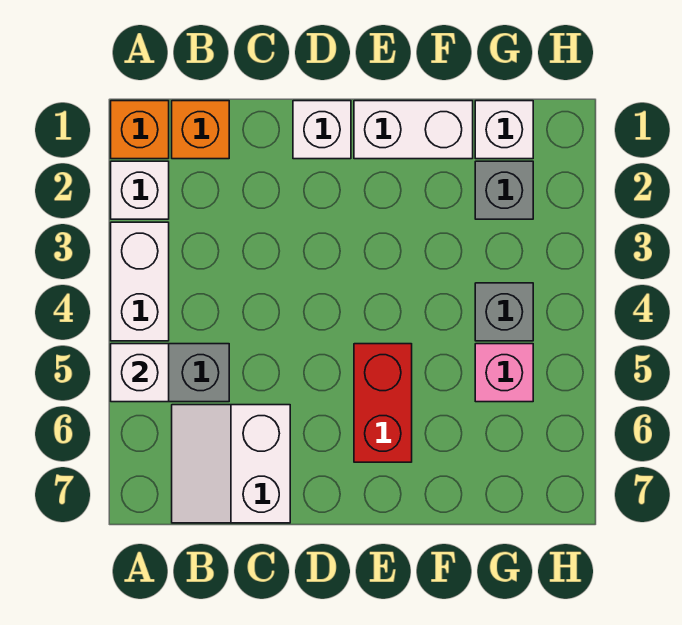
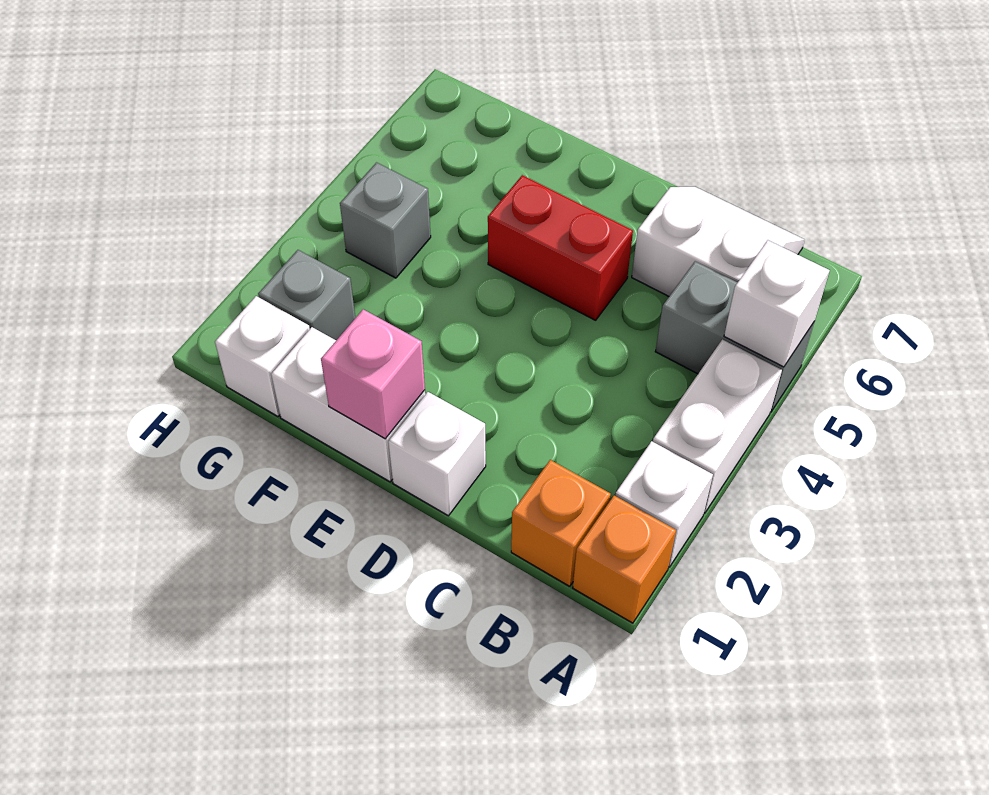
white 2x2 slope [172,405,290,523] -> white 2x2 slope turned to [632,187,804,296]
red 1x2 brick [354,344,412,462] -> red 1x2 brick turned to [488,175,633,320]
pink 1x1 brick [475,344,533,402] -> pink 1x1 brick moved to [321,309,425,439]

